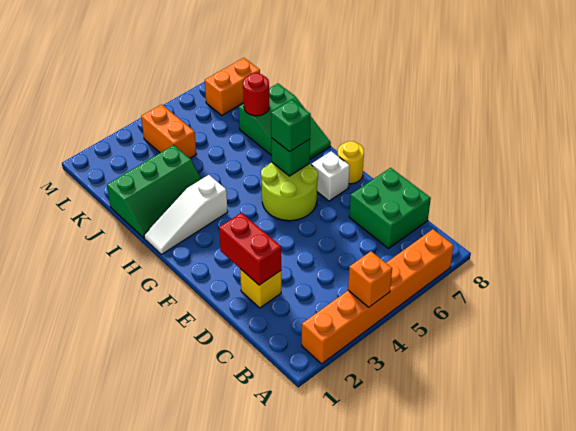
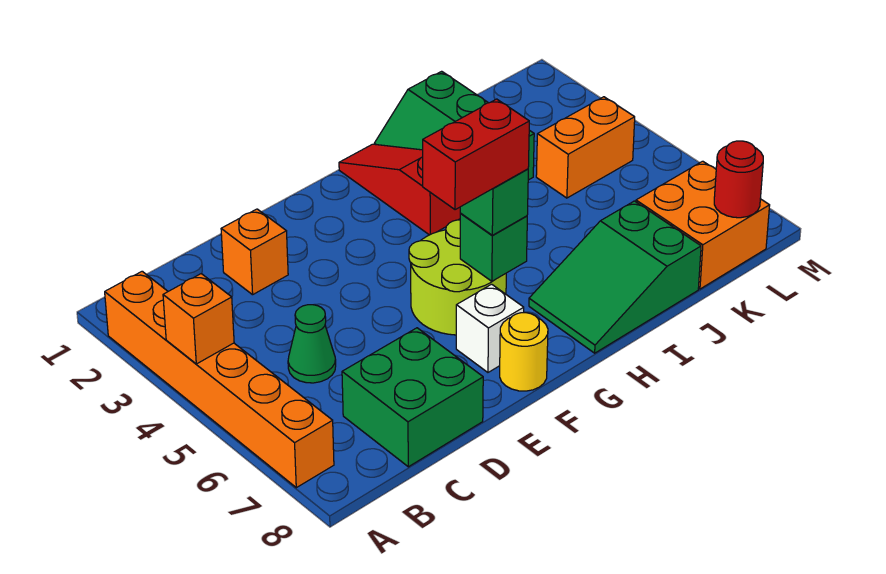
none -> green 1x1 cone [288,305,336,383]
yellow 1x1 brick [240,269,281,308] -> orange 1x1 brick [221,209,288,295]
red 1x2 brick [219,213,281,285] -> red 1x2 brick moved to [423,99,529,210]
white 1x3 slope [144,175,228,254] -> red 1x3 slope [339,144,461,235]
red 1x1 round brick [243,73,269,116] -> red 1x1 round brick moved to [714,141,763,218]
orange 1x2 brick [205,58,260,115] -> orange 2x2 brick [636,161,770,289]

